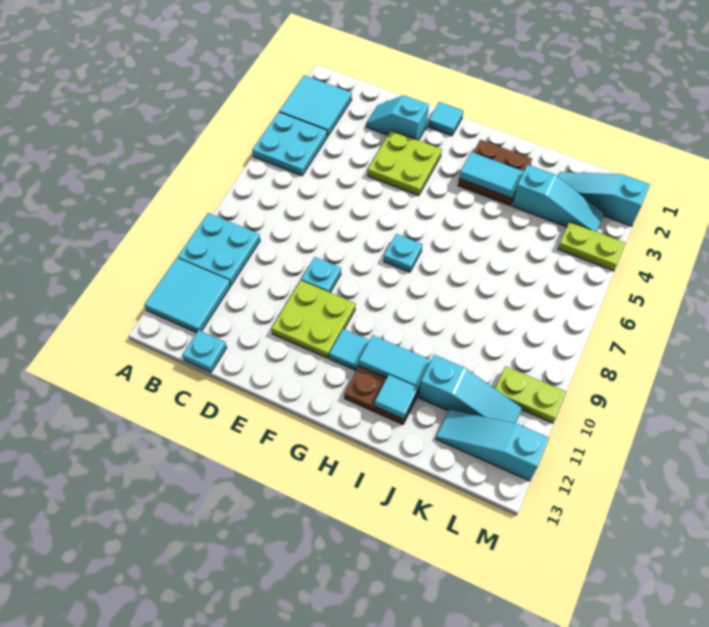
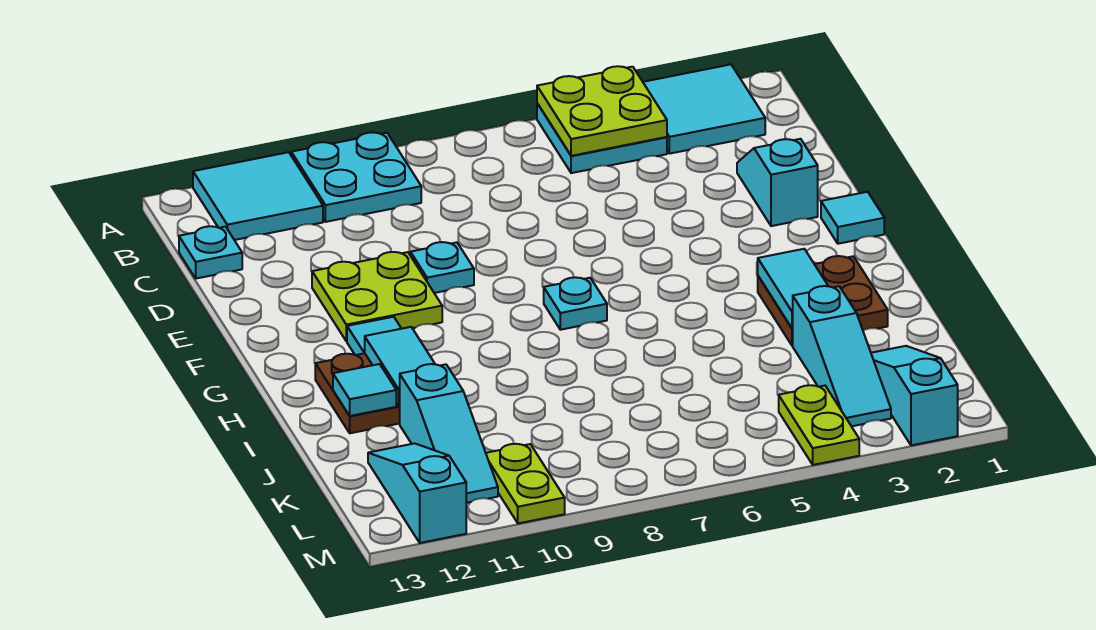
lime 2x2 plate [368,130,442,196] -> lime 2x2 plate moved to [537,66,667,156]

